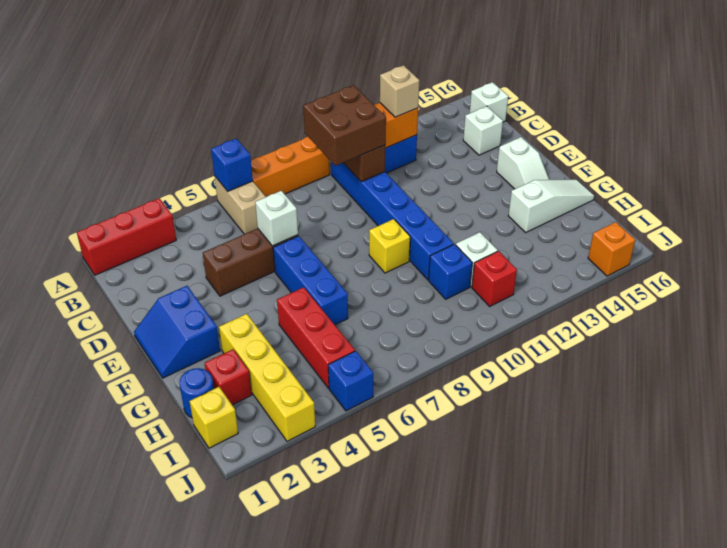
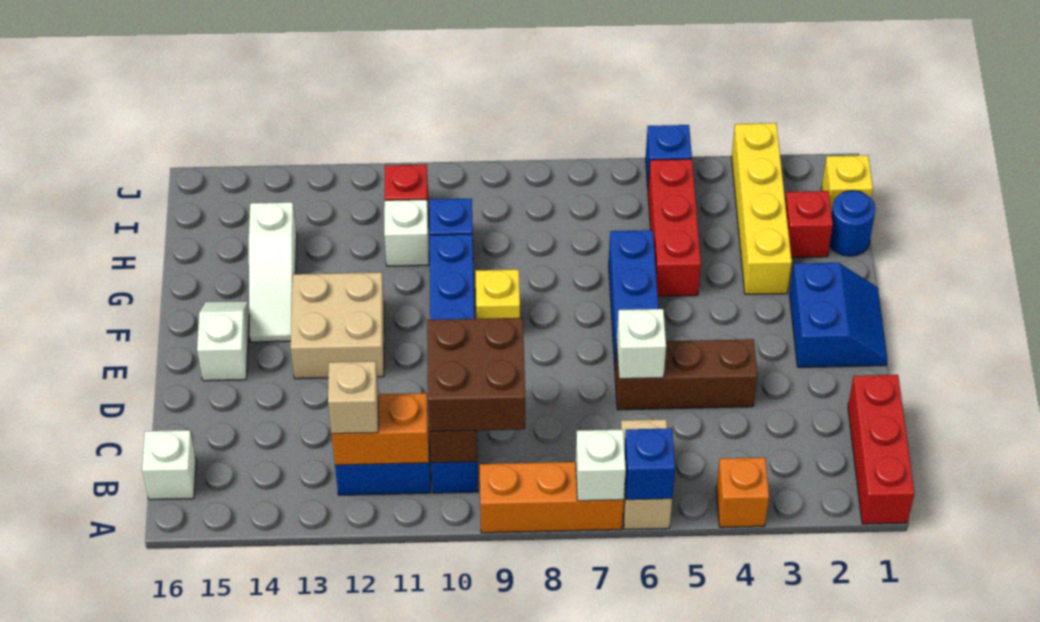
red 1x3 brick [77,198,176,275] -> red 1x3 brick turned to [848,375,914,524]
white 1x1 brick [463,106,503,155] -> white 1x1 brick moved to [576,430,626,501]
none -> tan 2x2 brick [290,272,384,379]
white 1x3 slope [508,180,594,232] -> white 1x3 slope turned to [249,202,297,342]
orange 1x1 brick [588,222,635,276] -> orange 1x1 brick moved to [716,458,769,527]

